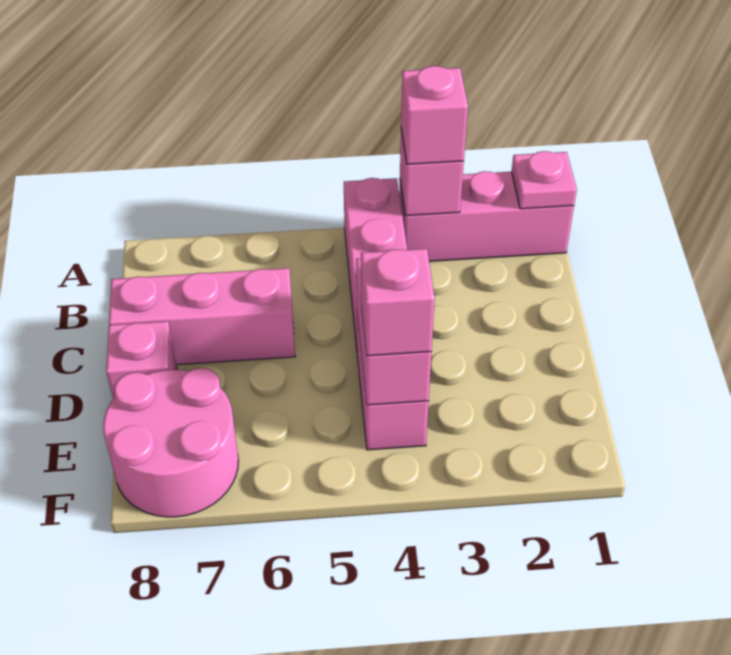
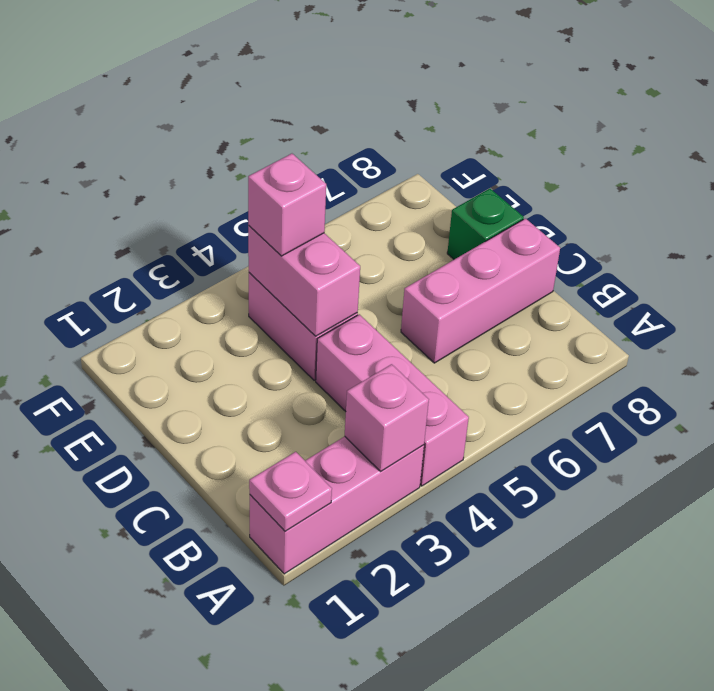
pink 1x1 brick [401,66,468,164] -> none
pink 1x1 brick [106,321,177,398] -> green 1x1 brick [447,189,524,259]
pink 2x2 round brick [103,368,238,517] -> none

